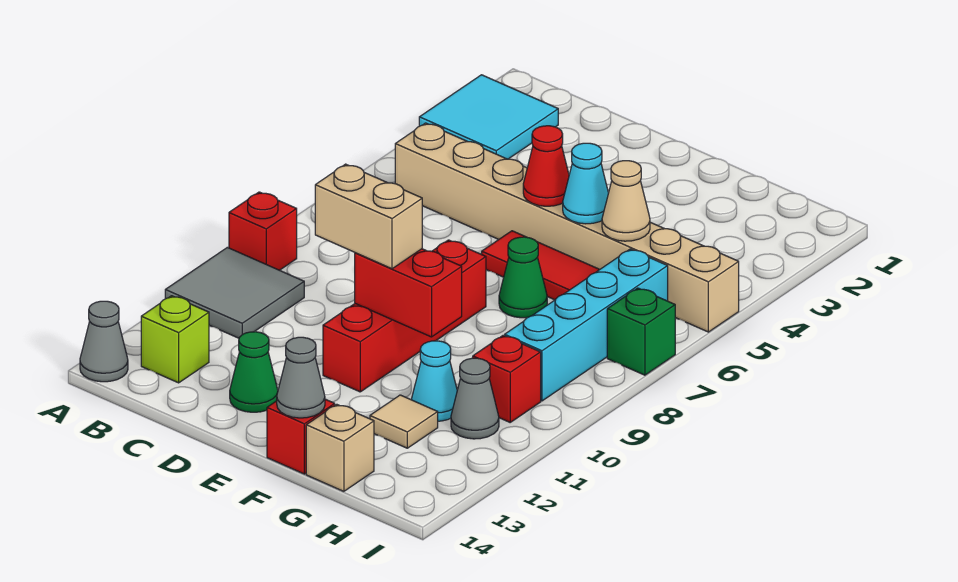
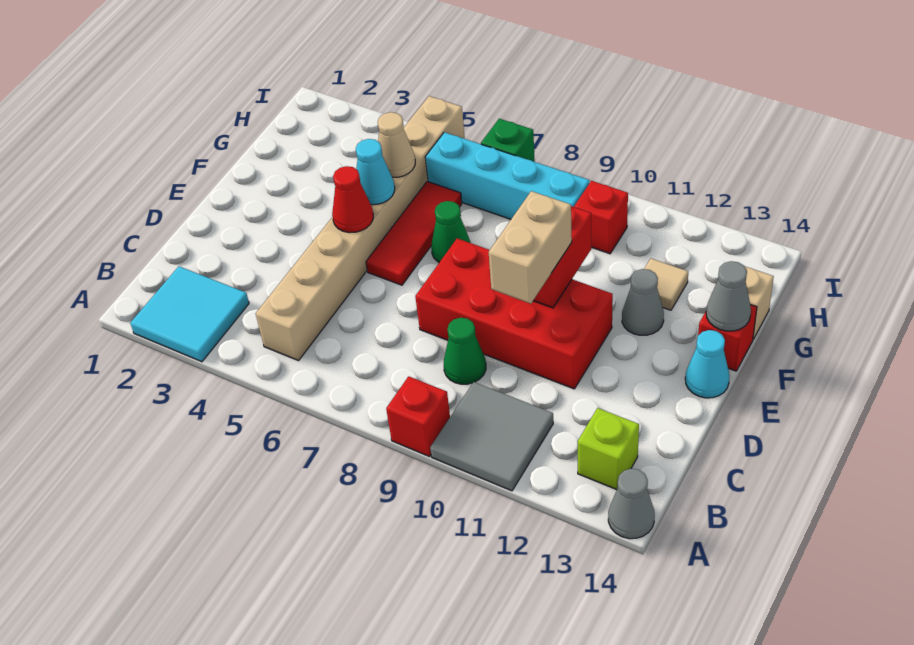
green 1x1 cone [230,332,278,412] -> green 1x1 cone moved to [444,318,486,384]
red 1x4 brick [323,240,486,392] -> red 2x4 brick [415,238,613,389]
cyan 1x1 cone [411,341,457,421] -> cyan 1x1 cone moved to [685,330,729,398]
grey 1x1 cone [451,358,499,439] -> grey 1x1 cone moved to [622,269,664,335]

